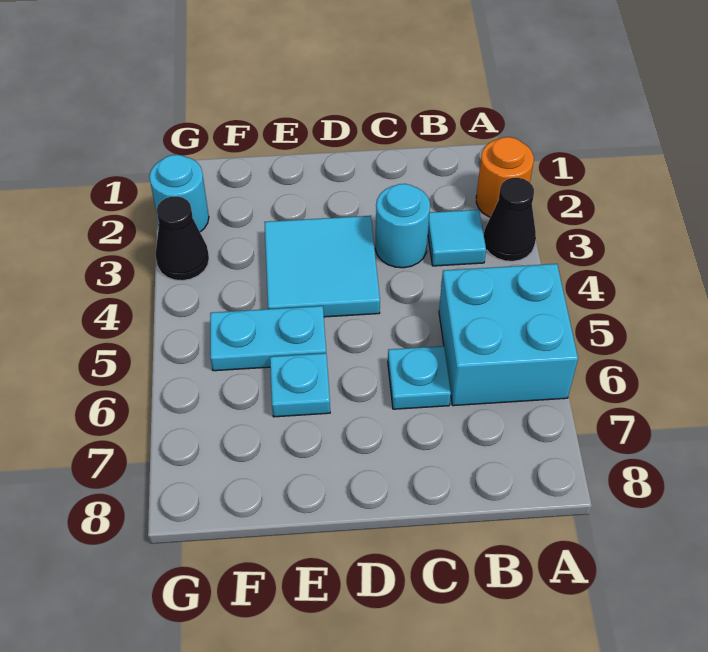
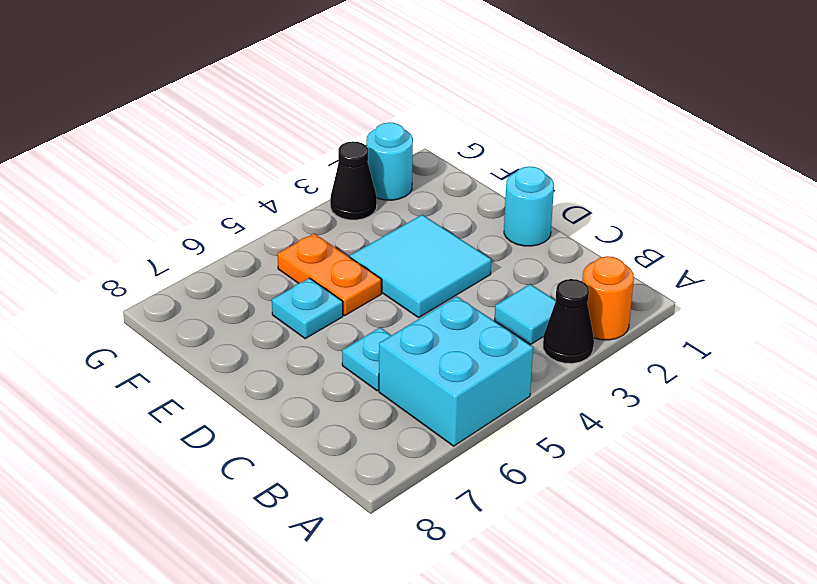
cyan 1x1 round brick [375,184,430,268] -> cyan 1x1 round brick moved to [504,166,554,246]
cyan 1x2 plate [210,306,326,371] -> orange 1x2 plate [278,234,381,315]

